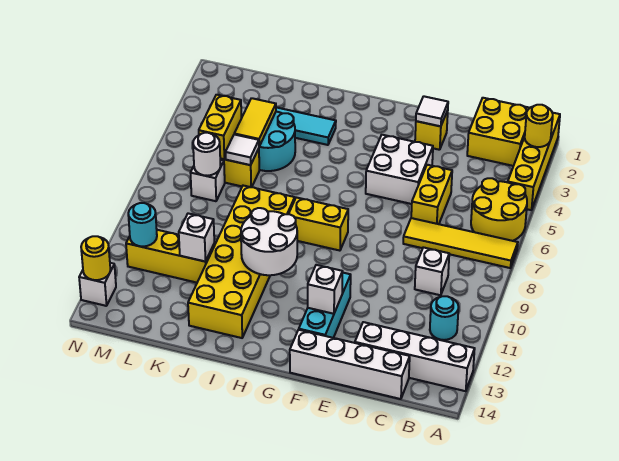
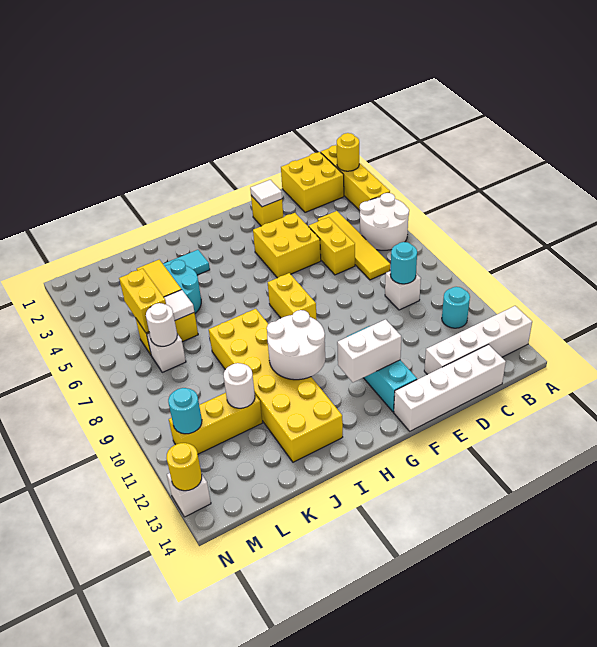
yellow 2x2 round brick [471,178,527,241] -> white 2x2 round brick [360,193,409,250]
yellow 1x4 tile [403,218,518,268] -> yellow 1x4 tile turned to [318,211,390,280]
none -> cyan 1x1 round brick [390,242,417,284]
white 2x2 brick [366,135,433,204] -> yellow 2x2 brick [253,213,321,278]
white 1x1 brick [308,265,343,314] -> white 1x2 brick [337,319,401,382]
yellow 1x2 brick [289,197,348,251] -> yellow 1x2 brick turned to [268,273,317,320]
white 1x1 brick [179,213,214,262] -> white 1x1 round brick [224,363,255,408]

